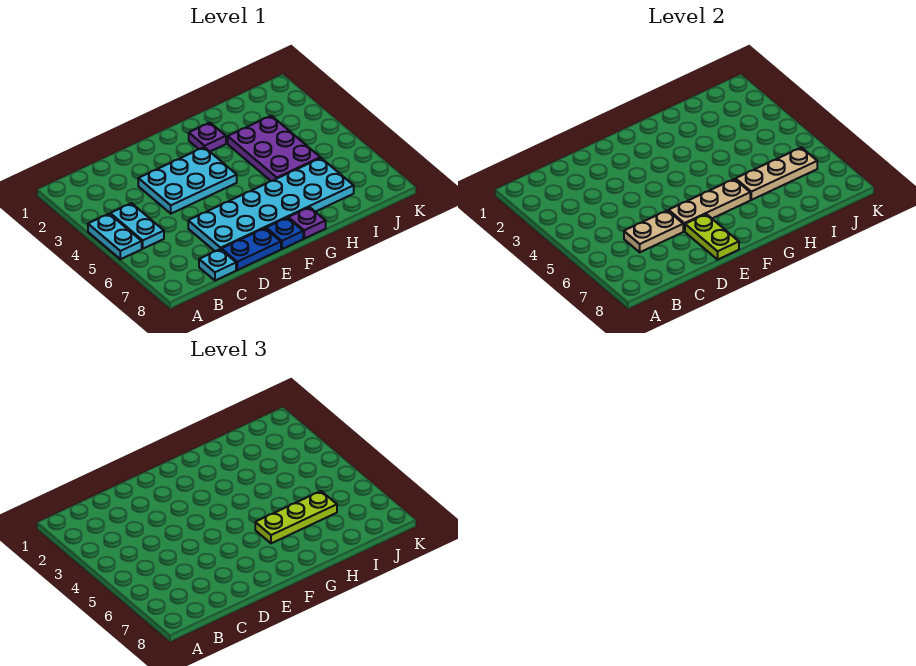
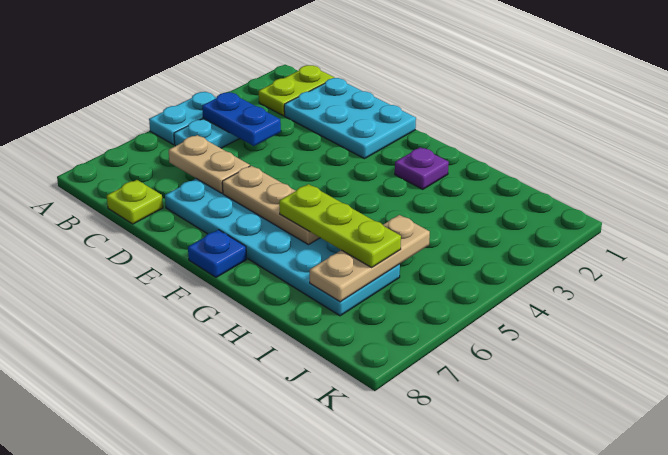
cyan 1x1 plate [199,249,236,281] -> lime 1x1 plate [107,180,163,224]
cyan 2x3 plate [138,147,237,214] -> cyan 2x3 plate moved to [284,78,416,159]
blue 1x2 plate [221,228,281,270] -> blue 1x2 plate moved to [202,92,281,146]
lime 1x2 plate [685,214,739,259] -> lime 1x2 plate moved to [259,65,334,116]
purple 1x1 plate [288,207,326,239] -> none
purple 2x3 plate [228,116,320,181] -> none
tan 1x3 plate [735,148,817,200] -> tan 1x3 plate turned to [310,215,430,302]

